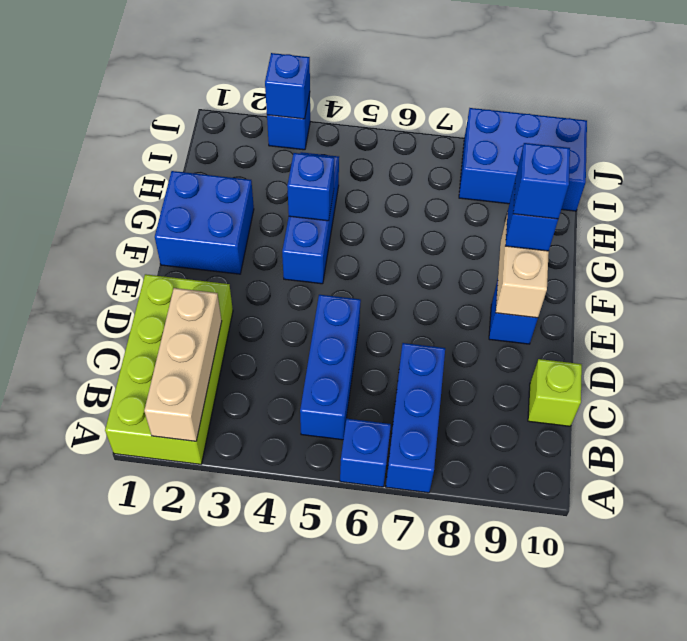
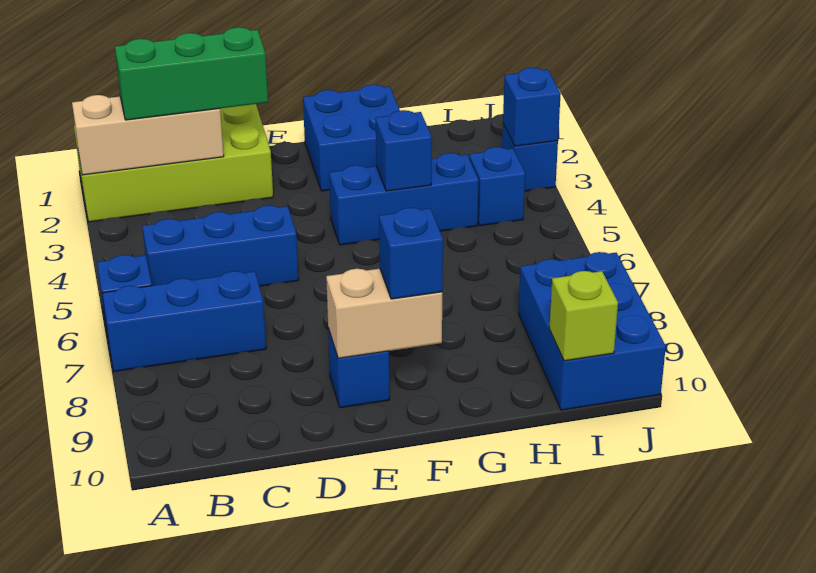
none -> green 1x3 brick [115,27,268,120]
lime 1x1 brick [528,359,582,426] -> lime 1x1 brick moved to [549,271,618,361]
blue 1x1 brick [513,143,570,219] -> blue 1x1 brick moved to [469,147,525,226]

